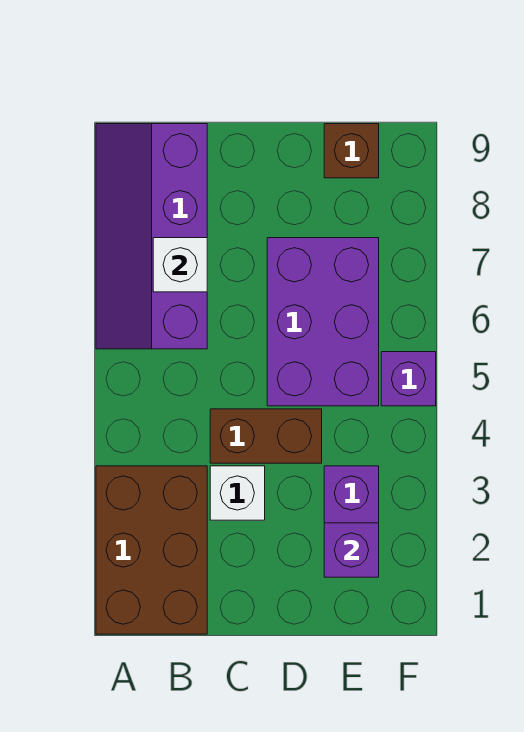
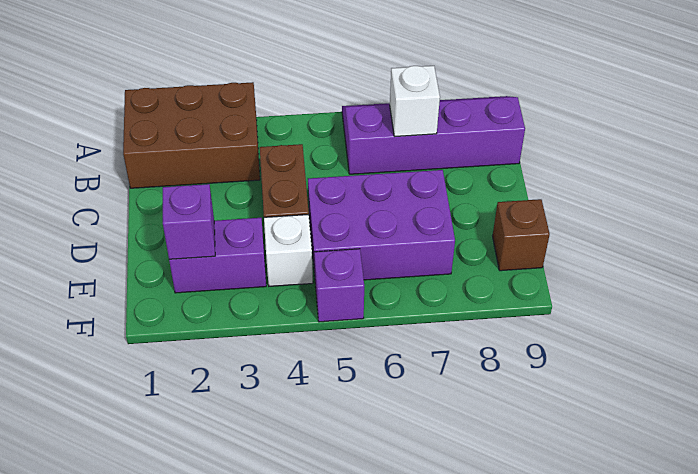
white 1x1 brick [210,466,265,520] -> white 1x1 brick moved to [264,214,313,286]

